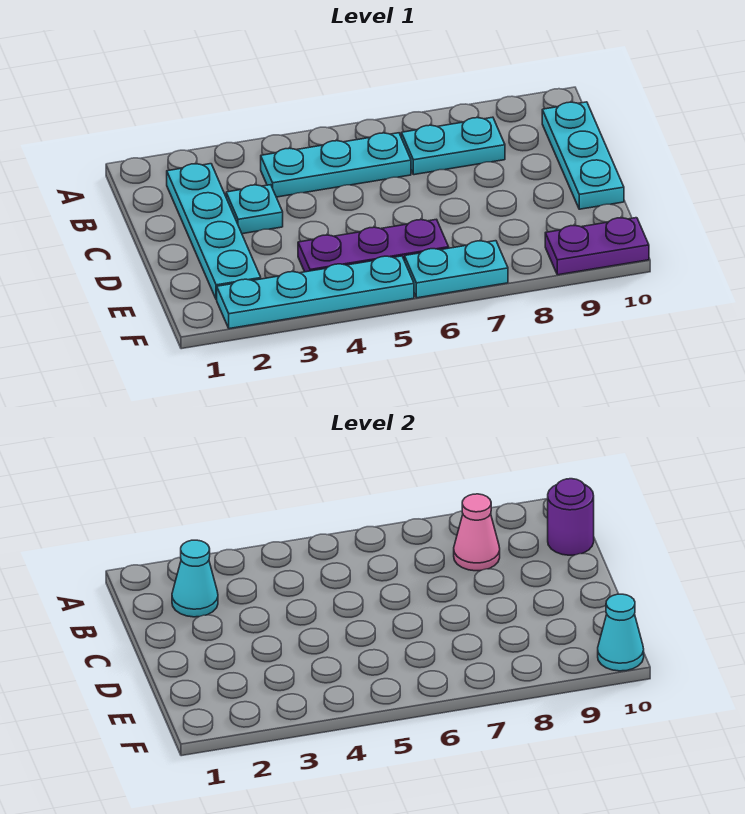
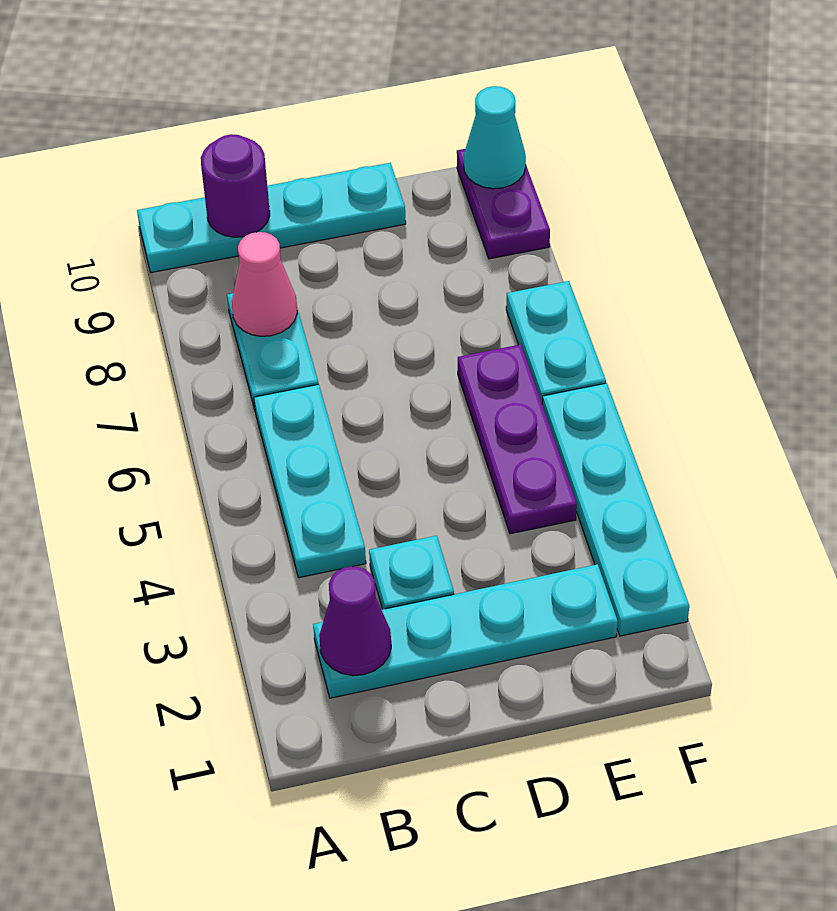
cyan 1x1 cone [172,540,218,617] -> purple 1x1 cone [319,566,391,676]
cyan 1x3 plate [542,102,624,209] -> cyan 1x4 plate [137,163,406,273]

